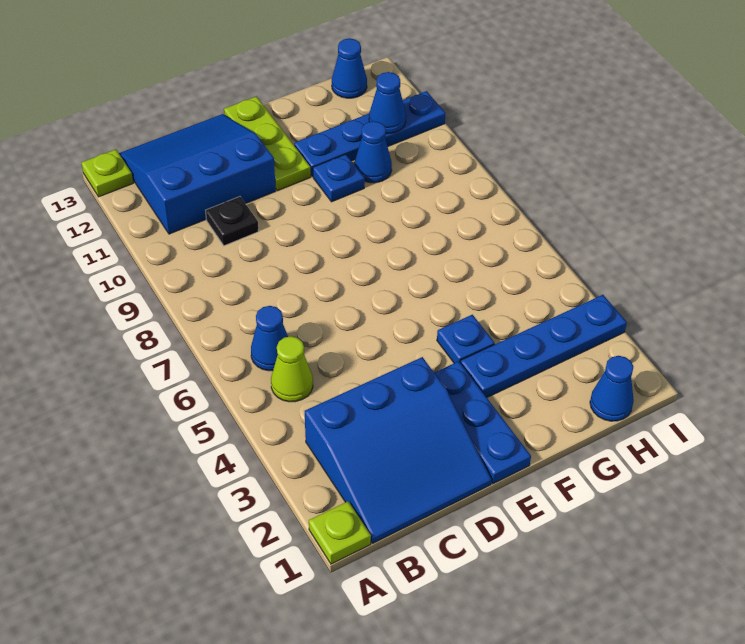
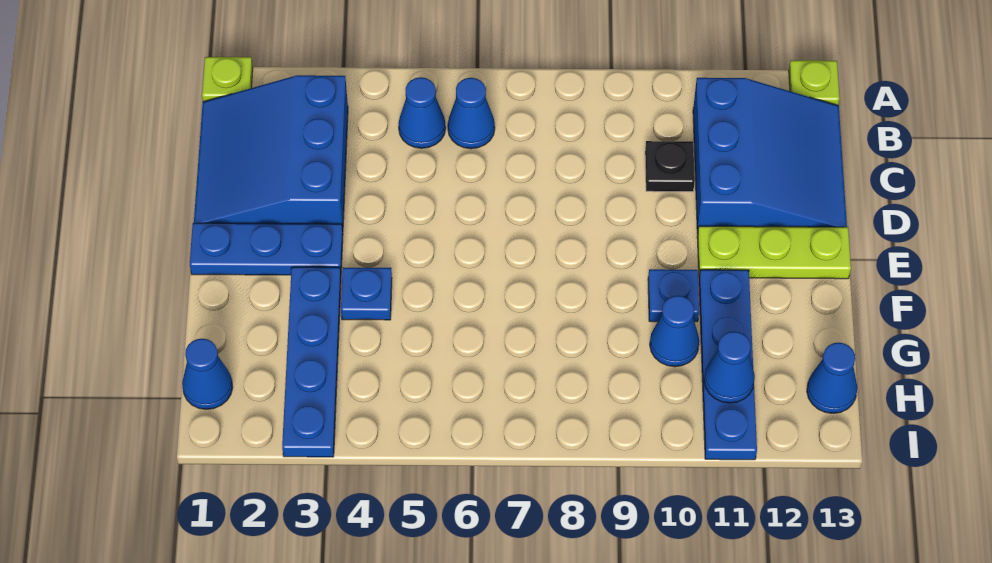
lime 1x1 cone [271,336,313,402] -> blue 1x1 cone [398,77,446,148]

